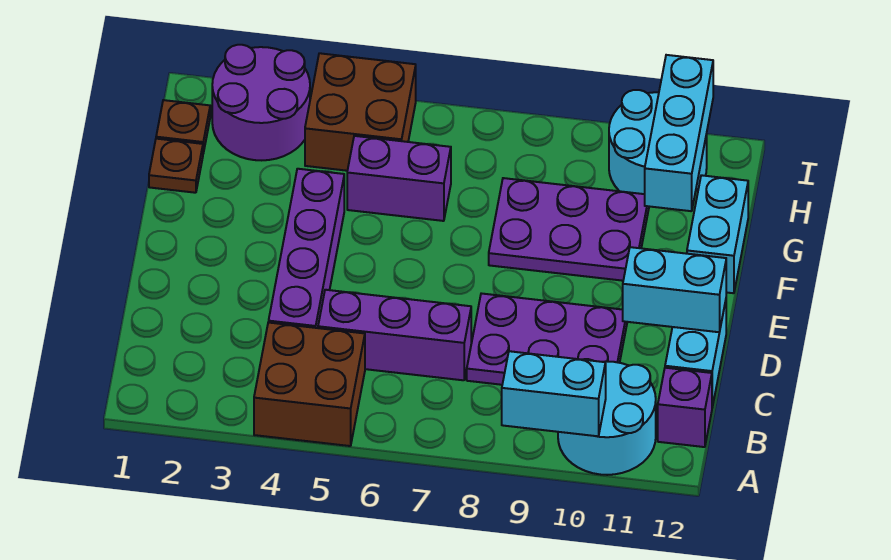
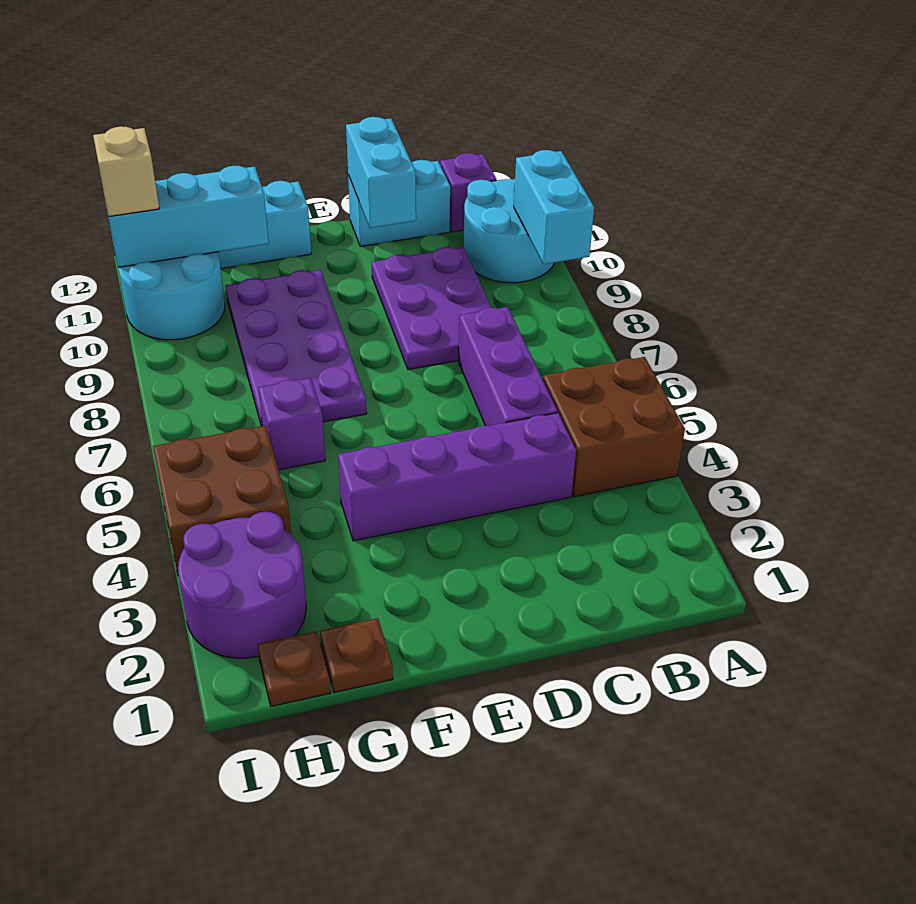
purple 2x3 plate [489,178,649,281] -> purple 2x4 plate [225,270,367,426]
purple 1x2 brick [347,136,451,221] -> purple 1x1 brick [258,378,325,470]
none -> tan 1x1 brick [93,126,159,216]

